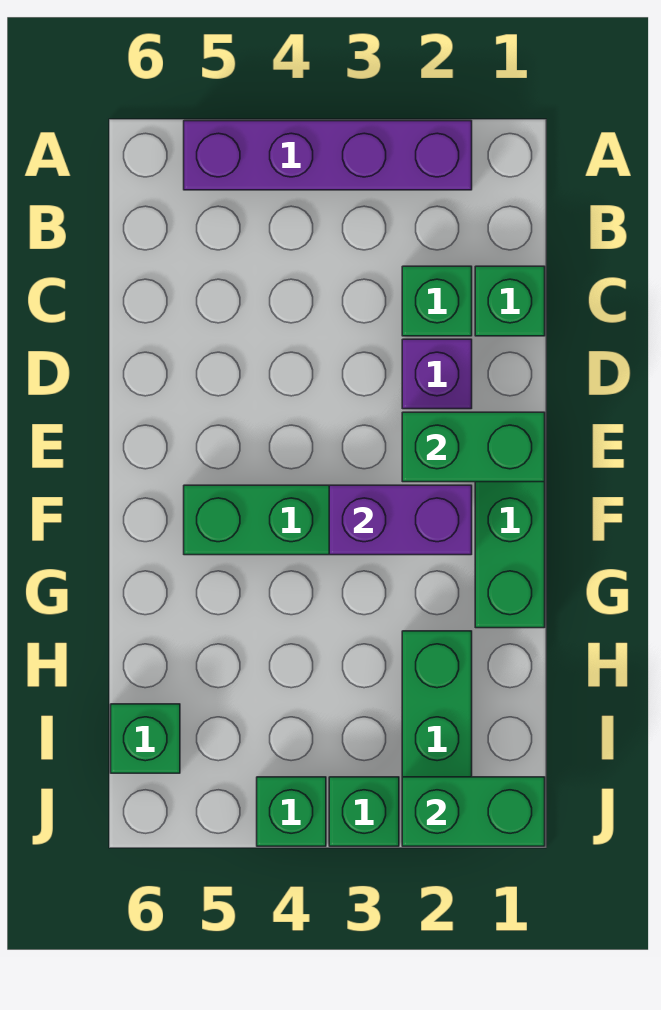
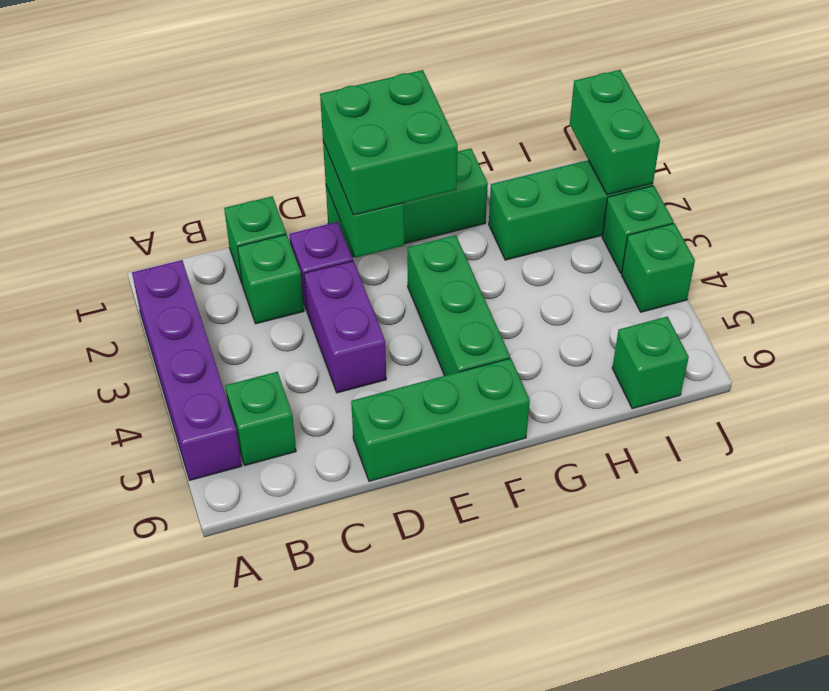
none -> green 1x1 brick [225,372,296,465]
none -> green 1x3 brick [351,358,530,481]
none -> green 2x2 brick [320,70,458,215]
purple 1x2 brick [329,485,472,555] -> purple 1x2 brick moved to [304,261,386,393]

